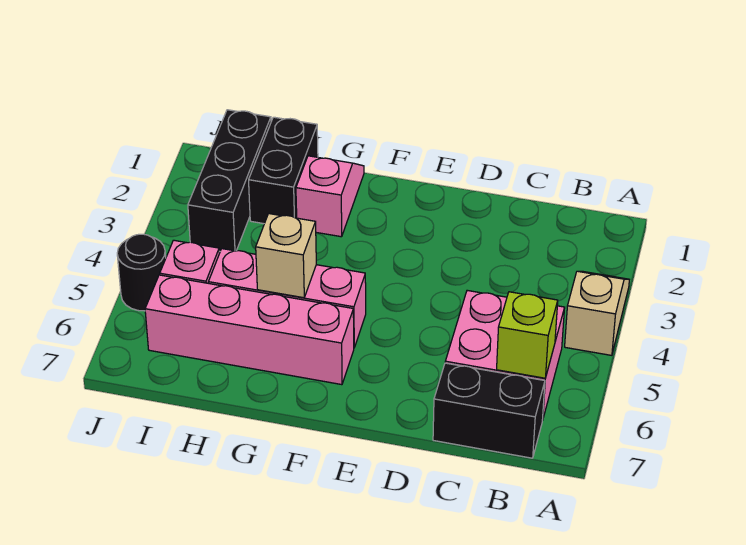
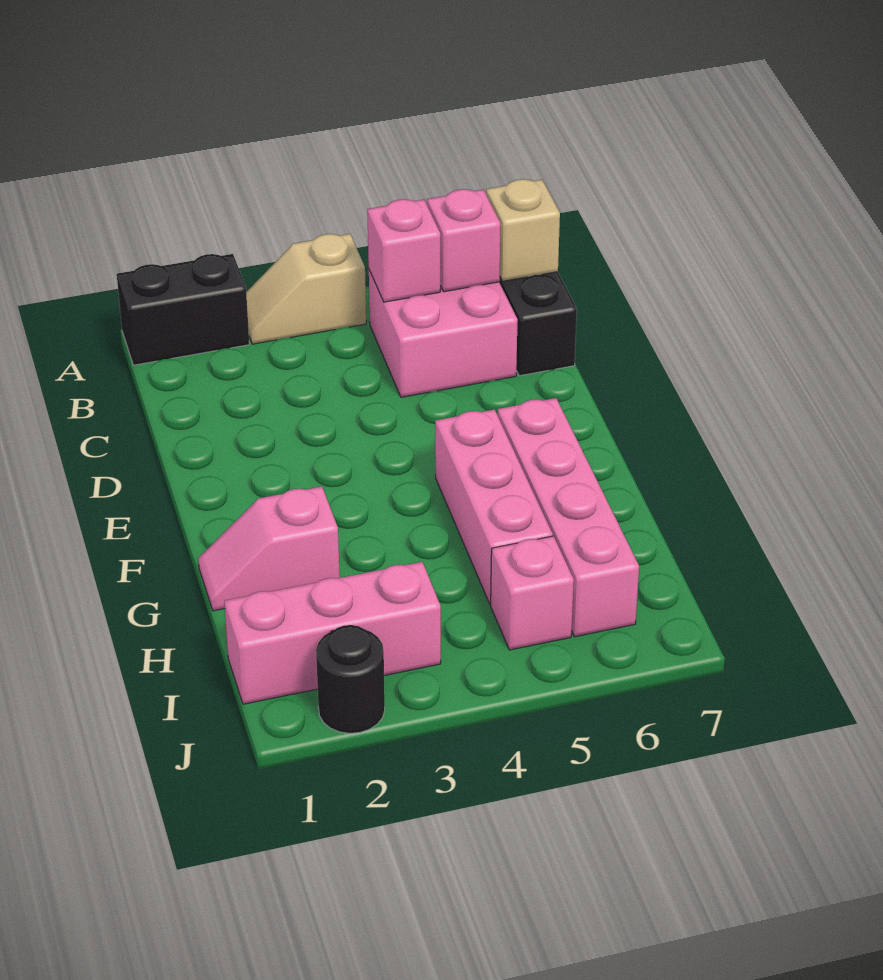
none -> pink 1x1 brick [367,199,440,302]
lime 1x1 brick [497,292,558,378] -> pink 1x1 brick [427,189,500,292]
tan 1x1 brick [256,214,316,298] -> tan 1x1 brick moved to [486,179,560,281]
black 1x2 brick [249,117,318,224] -> black 1x2 brick moved to [117,254,249,365]
black 1x3 brick [188,110,271,251] -> pink 1x3 brick [224,562,441,704]
black 1x1 round brick [117,234,166,311] -> black 1x1 round brick moved to [316,625,385,733]

